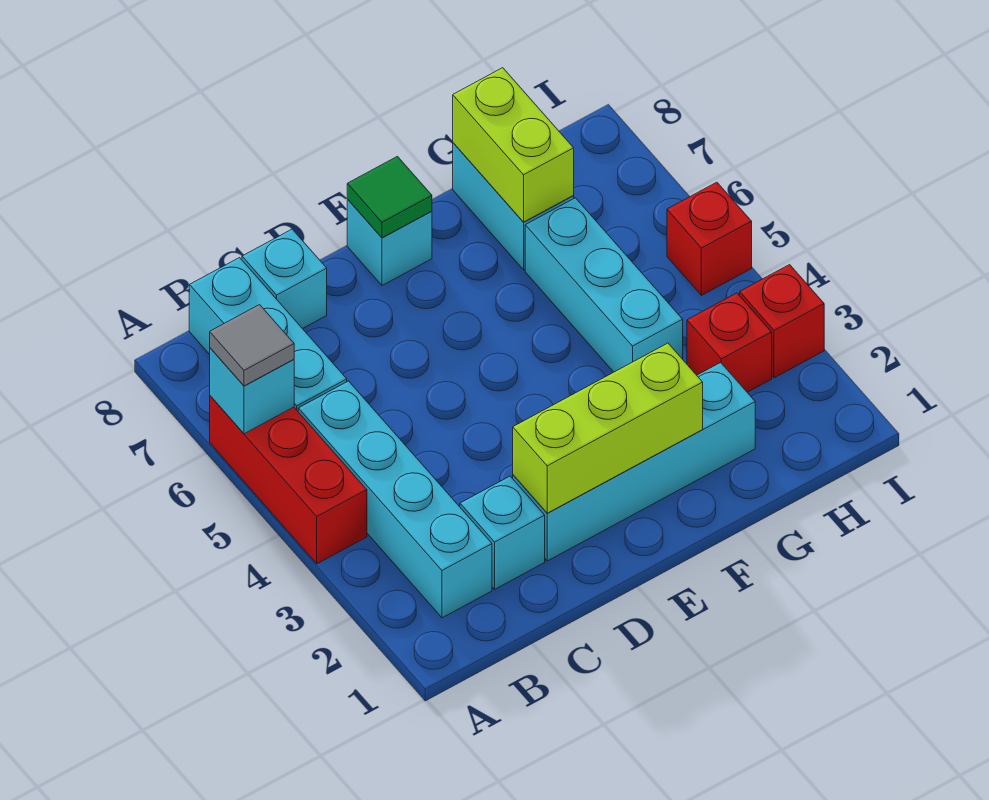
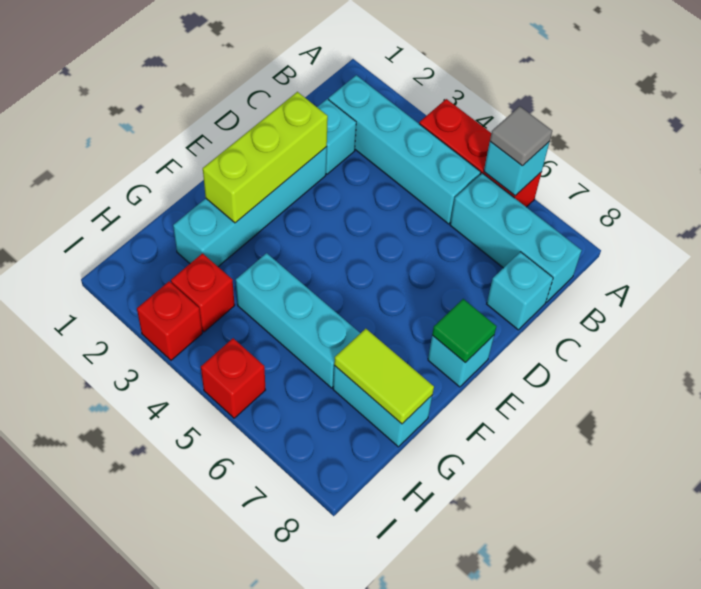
lime 1x2 brick [453,68,574,222] -> lime 1x2 tile [334,329,434,424]

